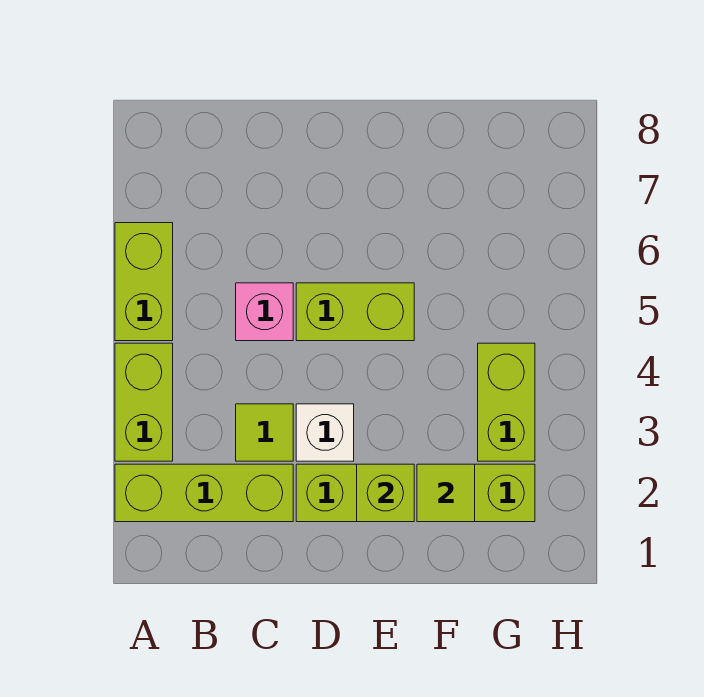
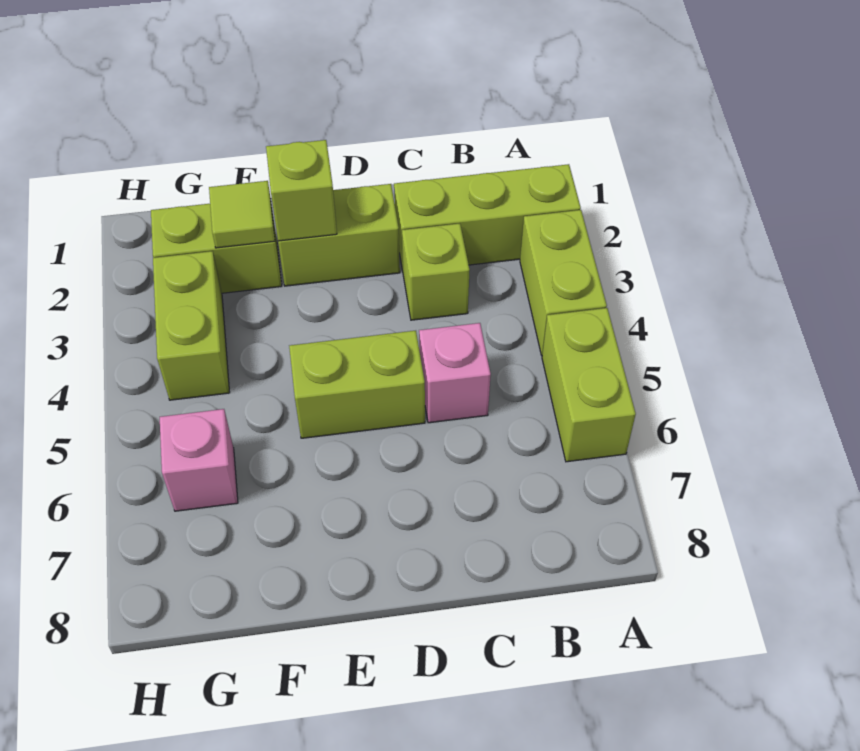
lime 1x1 tile [236,404,293,461] -> lime 1x1 brick [402,223,470,320]
white 1x1 brick [296,404,354,461] -> none
none -> pink 1x1 brick [160,409,238,511]

